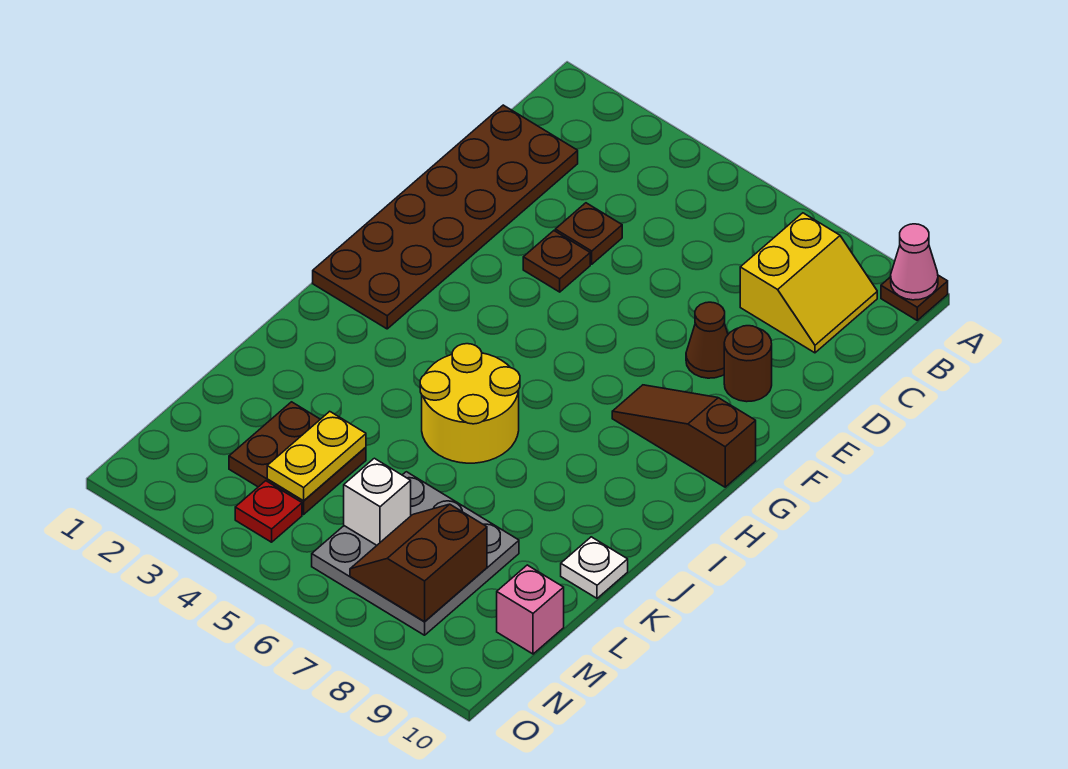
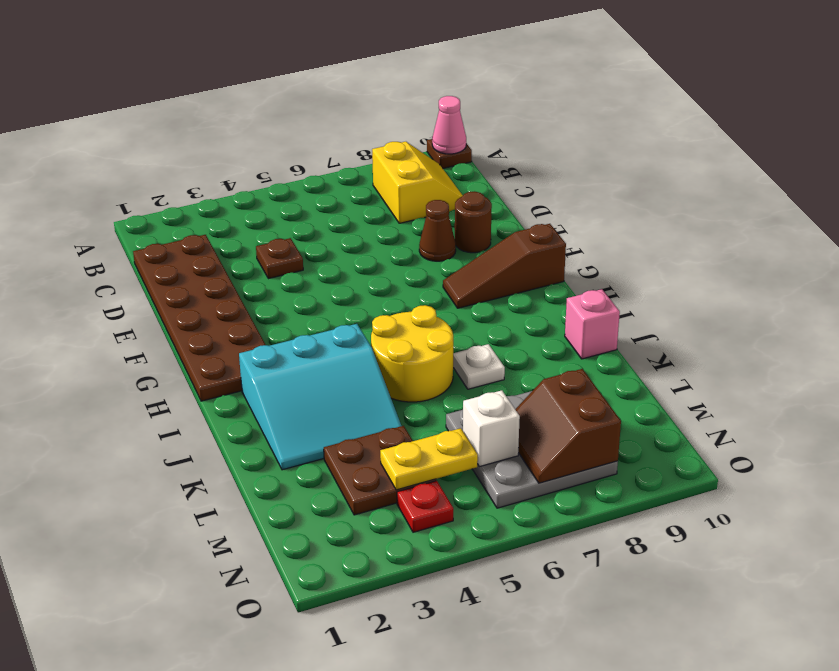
brown 1x1 plate [523,231,590,292] -> none
none -> cyan 3x3 slope [239,324,401,470]
white 1x1 plate [561,537,628,598] -> white 1x1 plate moved to [453,344,505,389]
yellow 1x2 plate [267,411,366,501] -> yellow 1x2 plate turned to [380,428,478,490]
pink 1x1 brick [497,565,564,654] -> pink 1x1 brick moved to [565,289,620,359]

